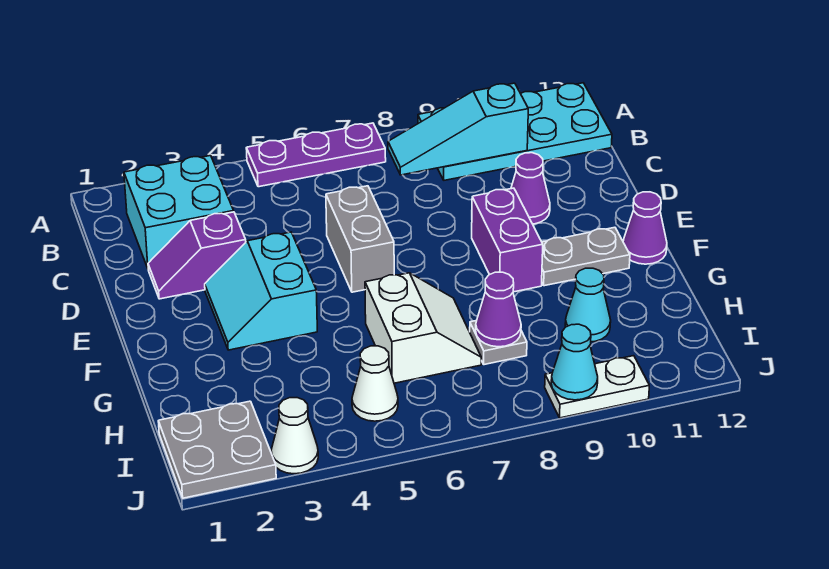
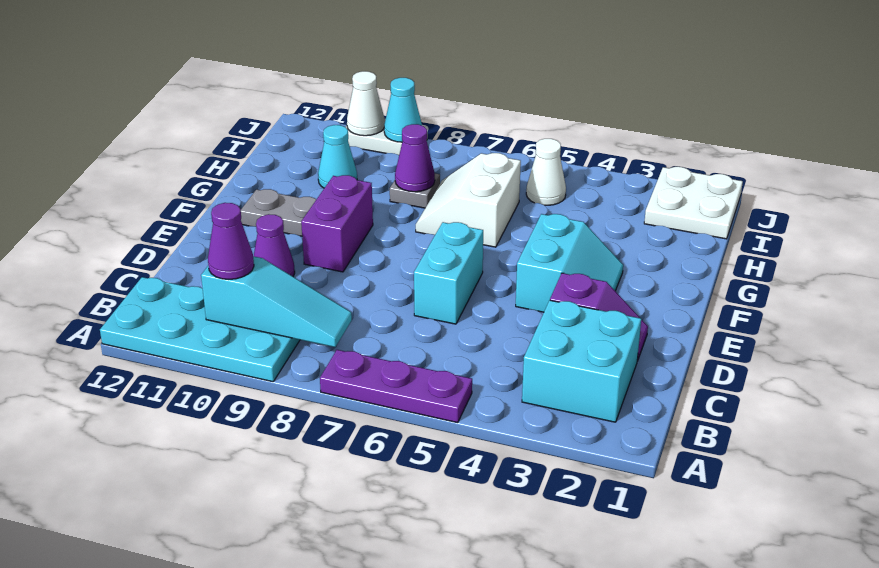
grey 1x2 brick [326,186,394,292] -> cyan 1x2 brick [414,222,483,324]
purple 1x1 cone [623,192,667,264] -> purple 1x1 cone moved to [208,203,254,280]
grey 2x2 plate [158,401,276,498] -> white 2x2 plate [644,167,743,239]
white 1x1 cone [271,398,318,474] -> white 1x1 cone moved to [347,71,385,136]

